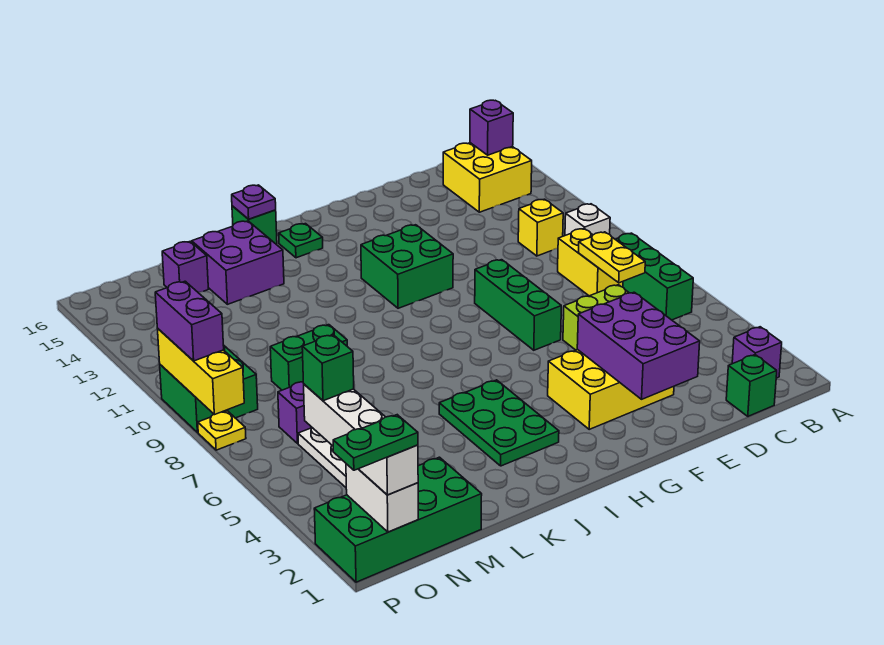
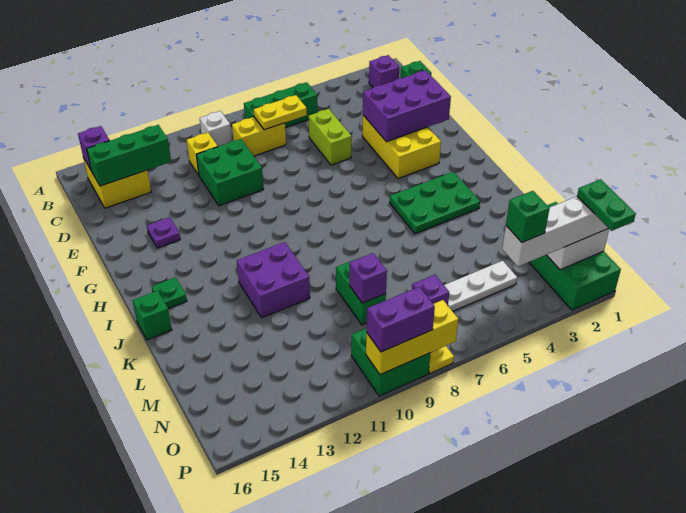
green 1x3 brick [475,260,561,350] -> green 1x3 brick moved to [87,125,171,186]
green 2x2 brick [361,225,453,308] -> green 2x2 brick moved to [196,139,264,206]
purple 1x1 plate [232,185,276,219] -> purple 1x1 plate moved to [147,217,180,248]
purple 2x2 brick [192,221,284,304] -> purple 2x2 brick moved to [237,242,310,318]
purple 1x1 brick [162,242,208,292] -> purple 1x1 brick moved to [349,253,387,303]

